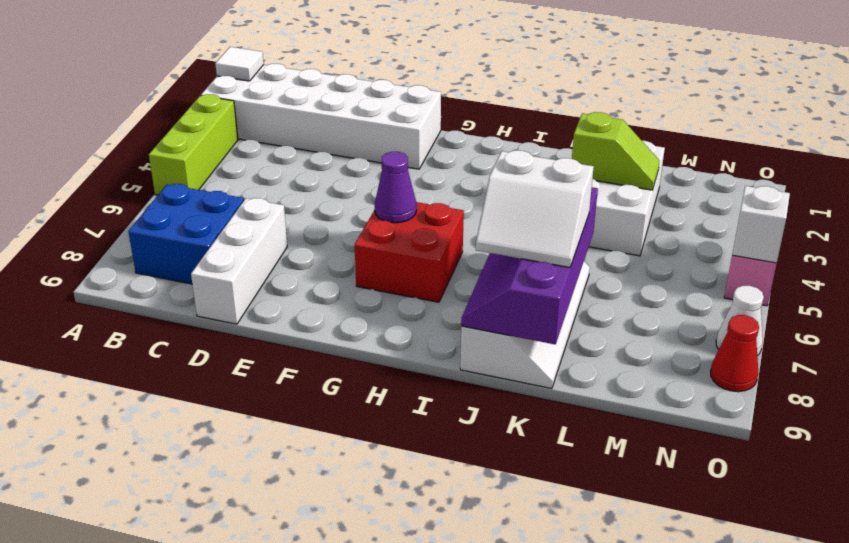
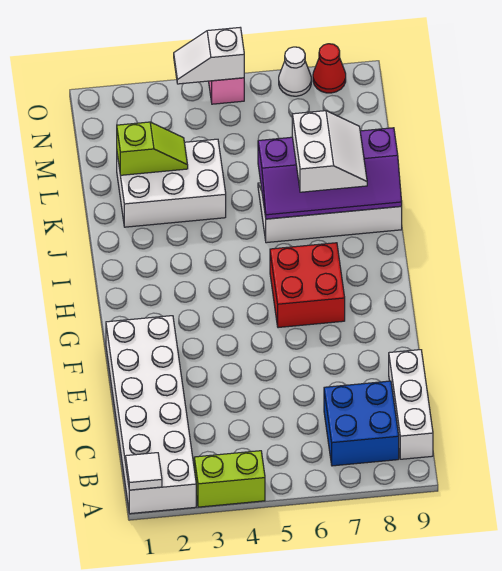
lime 1x3 brick [149,94,238,195] -> lime 1x2 brick [194,451,265,507]
white 1x3 brick [191,198,287,324] -> white 1x3 brick turned to [389,350,433,459]
purple 1x1 cone [375,152,417,223] -> none
lime 1x2 slope [572,112,660,190] -> lime 1x2 slope turned to [117,122,188,175]

